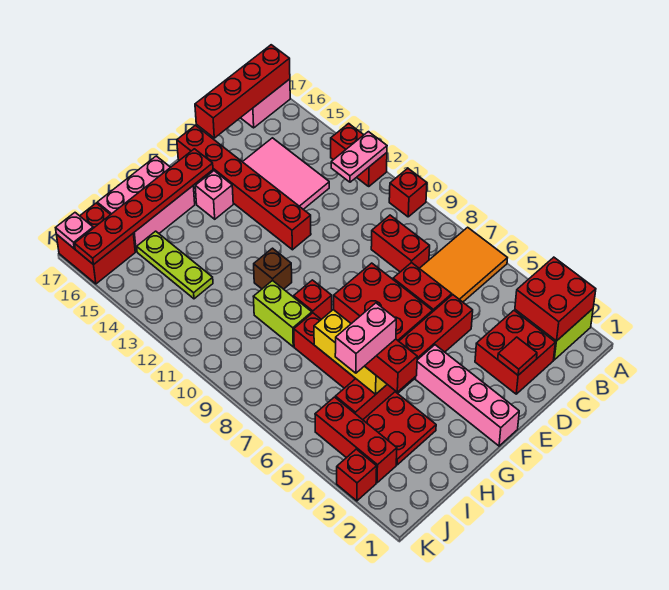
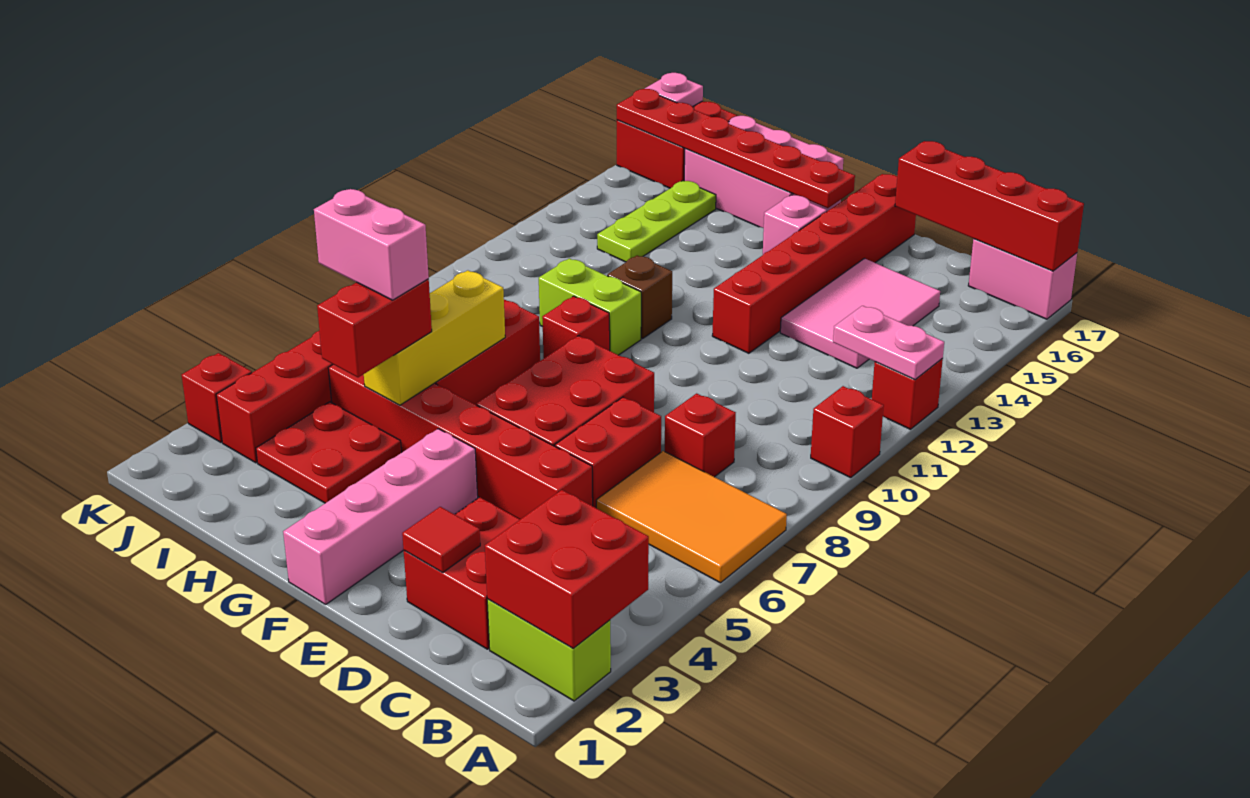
red 1x2 brick [331,123,387,186] -> red 1x1 brick [872,359,943,429]
red 1x2 brick [371,215,430,272] -> red 1x1 brick [665,393,736,477]
lime 1x2 brick [253,280,312,347] -> lime 1x2 brick turned to [539,258,641,355]

